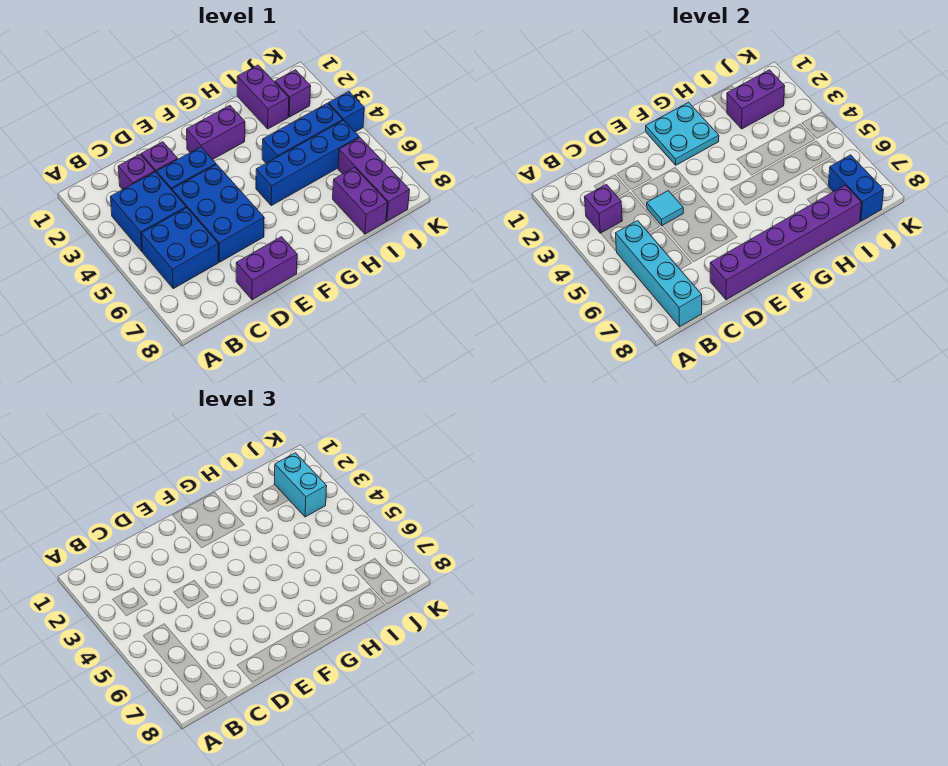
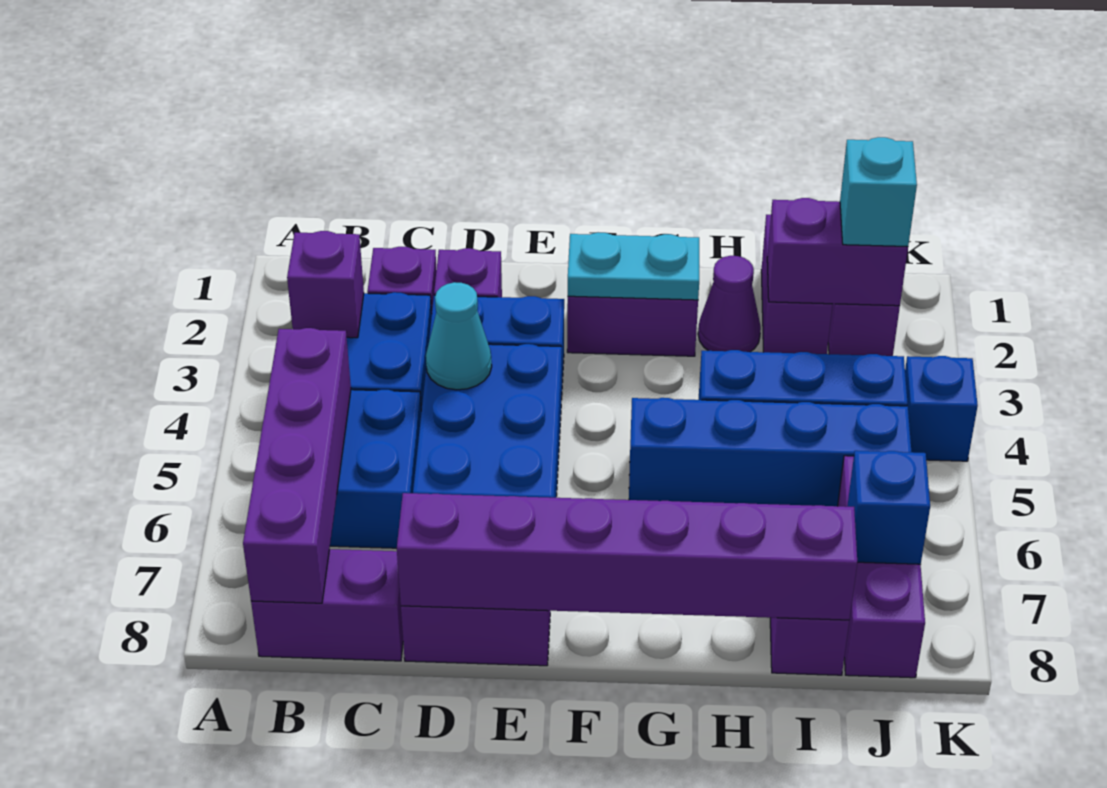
cyan 1x4 brick [616,221,702,327] -> purple 1x4 brick [243,328,351,603]
none -> purple 1x2 brick [251,549,403,661]
cyan 1x1 tile [647,191,683,226] -> cyan 1x1 cone [426,282,492,390]
cyan 2x2 plate [646,102,719,165] -> cyan 1x2 plate [568,232,699,300]
none -> purple 1x1 cone [698,256,761,352]
cyan 1x2 brick [274,453,327,517] -> cyan 1x1 brick [840,137,917,247]
blue 1x2 brick [828,155,884,221] -> blue 1x1 brick [847,451,930,564]

